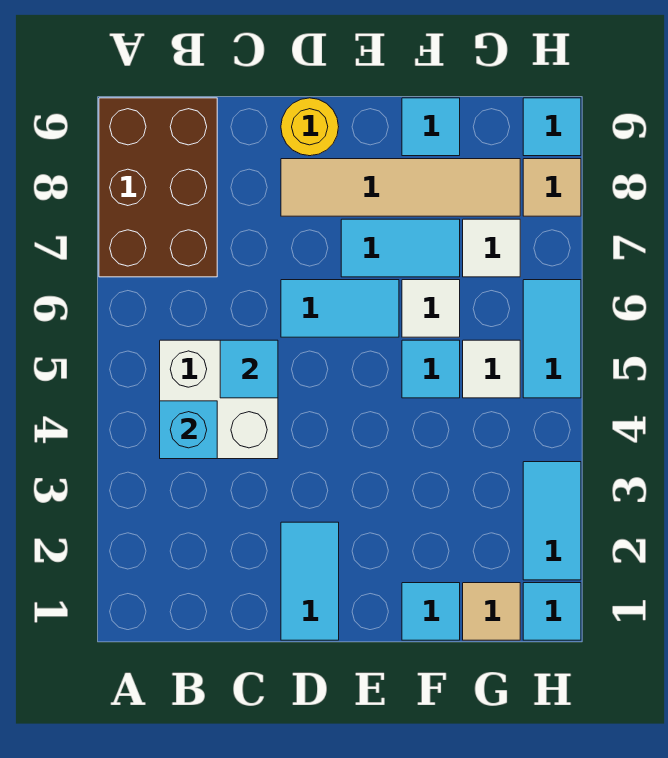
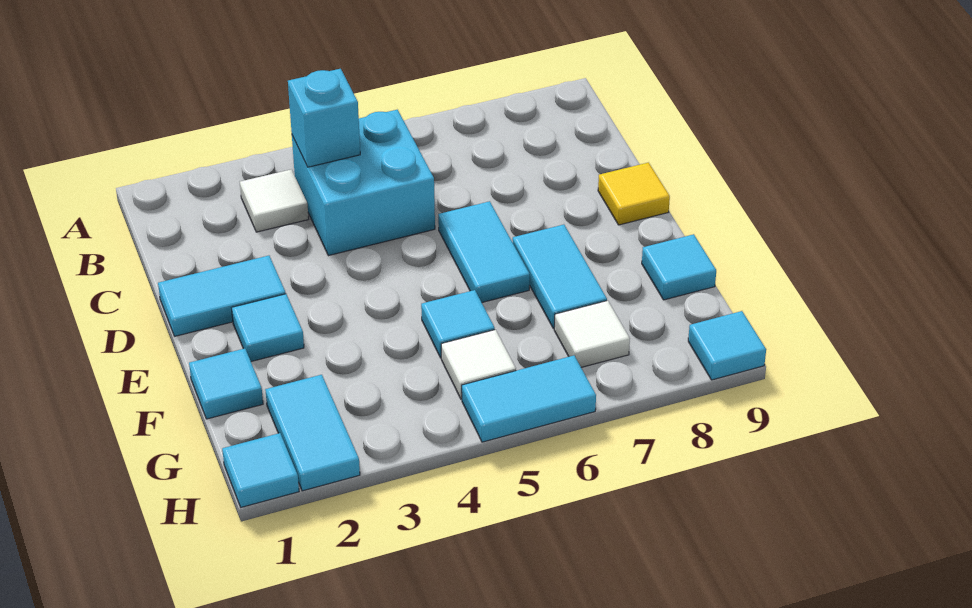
brown 2x3 brick [99,98,217,277] -> none
white 2x2 brick [160,340,278,459] -> cyan 2x2 brick [292,110,435,256]
cyan 1x1 tile [220,340,278,398] -> cyan 1x1 tile moved to [232,294,304,361]
tan 1x4 tile [281,159,520,216] -> none
yellow 1x1 round brick [281,98,339,156] -> yellow 1x1 tile [598,163,670,225]
white 1x1 tile [402,280,460,337] -> white 1x1 tile moved to [240,169,309,232]
tan 1x1 tile [463,583,520,640] -> none
cyan 1x2 tile [523,462,581,580] -> cyan 1x2 tile turned to [265,375,360,491]
tan 1x1 tile [523,159,581,216] -> none

